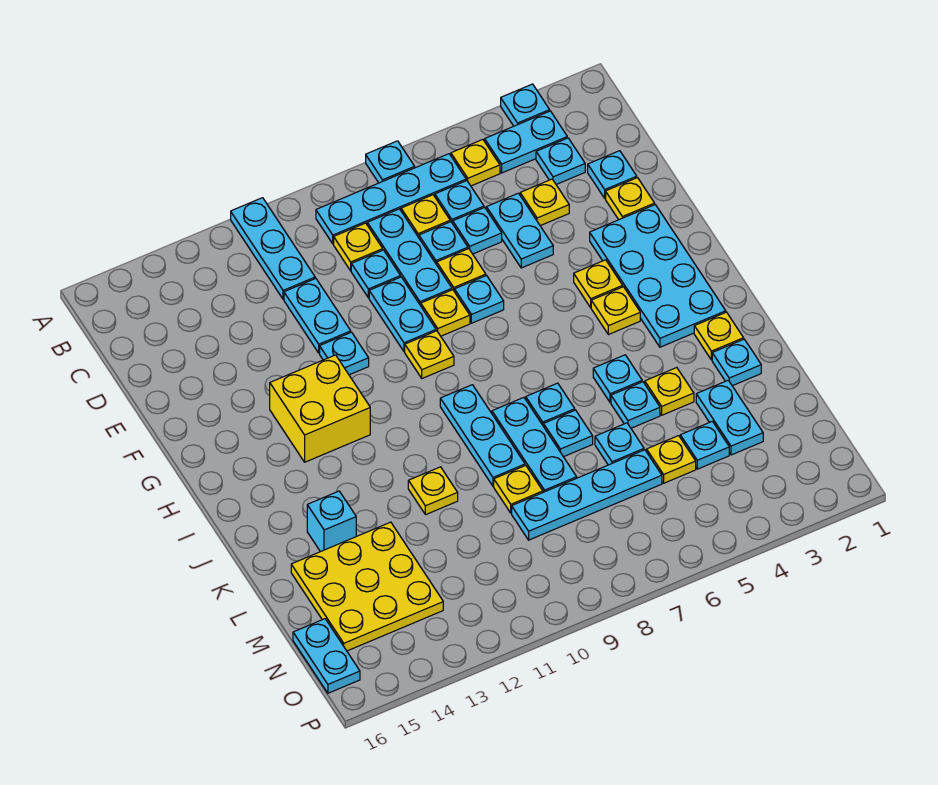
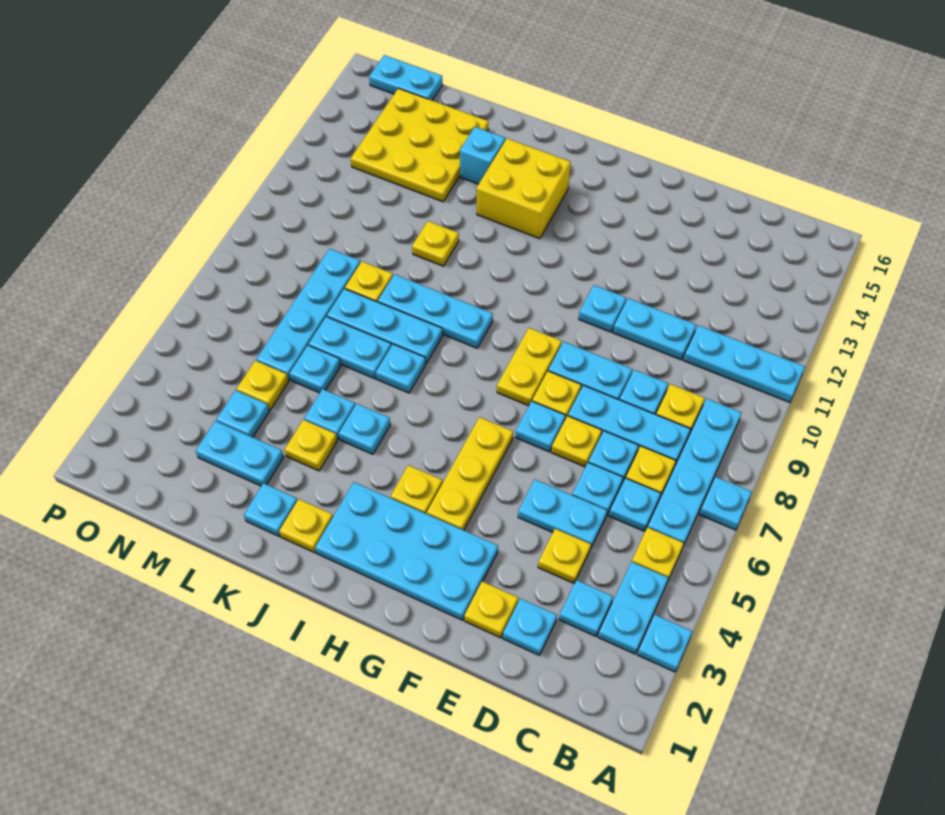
yellow 1x1 plate [574,260,623,307] -> yellow 1x3 plate [427,417,513,530]
yellow 1x1 plate [405,331,454,378] -> yellow 1x2 plate [497,328,562,406]
yellow 2x2 brick [270,355,370,462] -> yellow 2x2 brick moved to [476,139,571,239]
cyan 1x1 plate [544,410,593,457] -> cyan 1x2 plate [309,317,391,379]

